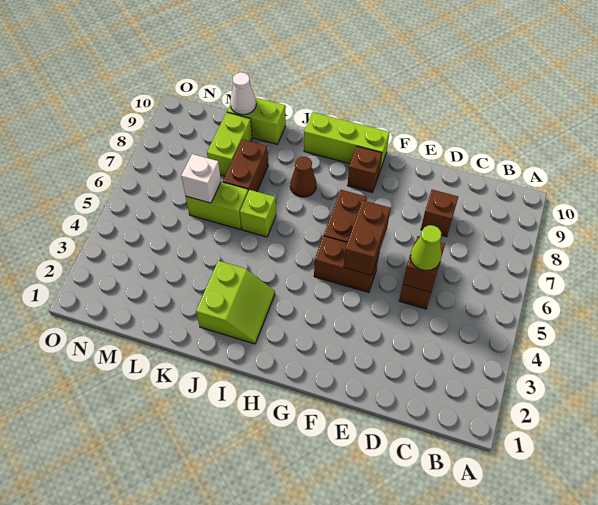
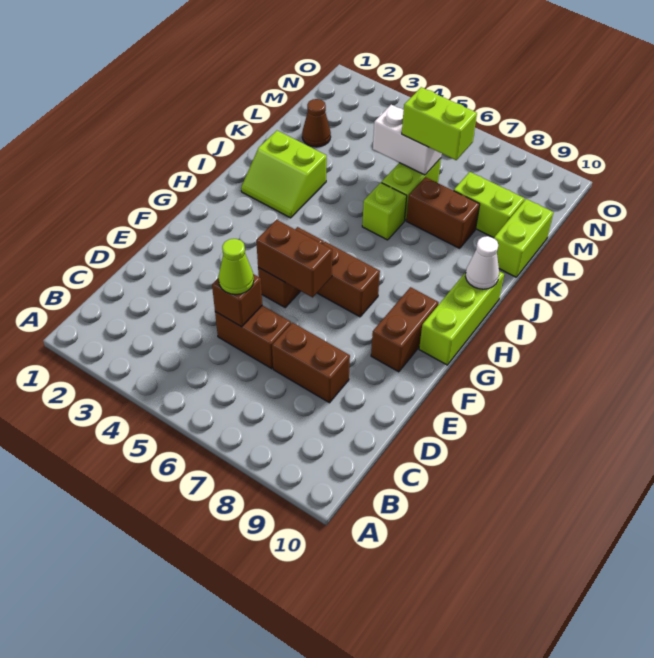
brown 1x1 brick [421,190,458,237] -> brown 1x2 brick [272,323,350,403]
brown 1x1 brick [347,146,382,192] -> brown 1x2 brick [371,287,439,372]
brown 1x1 cone [290,157,316,197] -> brown 1x1 cone moved to [302,99,331,147]
white 1x1 brick [181,154,221,203] -> white 1x2 brick [373,105,442,175]
none -> lime 1x2 brick [402,87,477,160]
white 1x1 cone [230,72,256,115] -> white 1x1 cone moved to [466,236,499,289]

